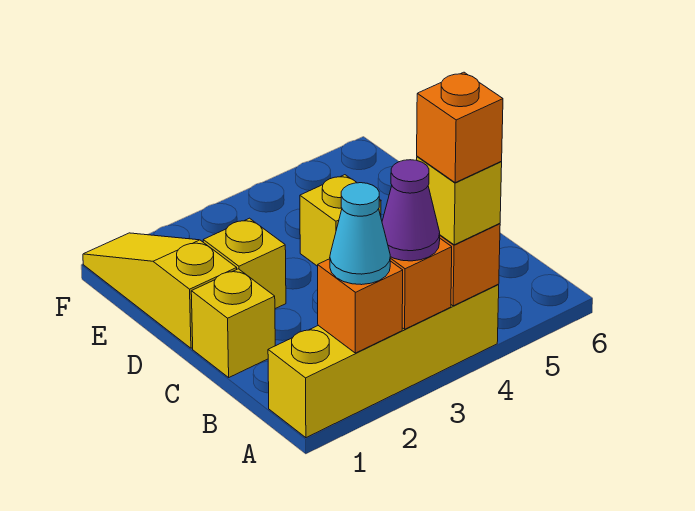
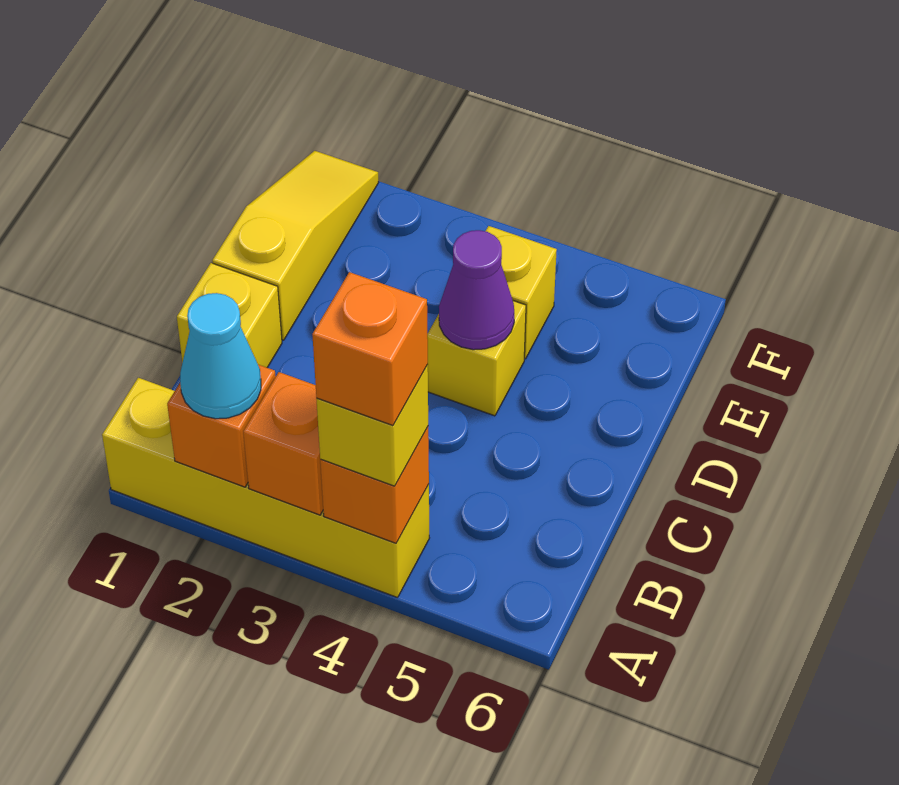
purple 1x1 cone [382,160,440,261] -> purple 1x1 cone moved to [439,230,514,350]
yellow 1x1 brick [203,218,286,309] -> yellow 1x1 brick moved to [486,226,557,359]

